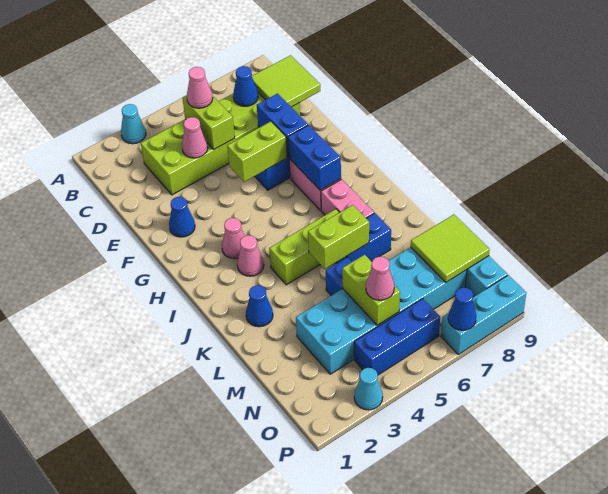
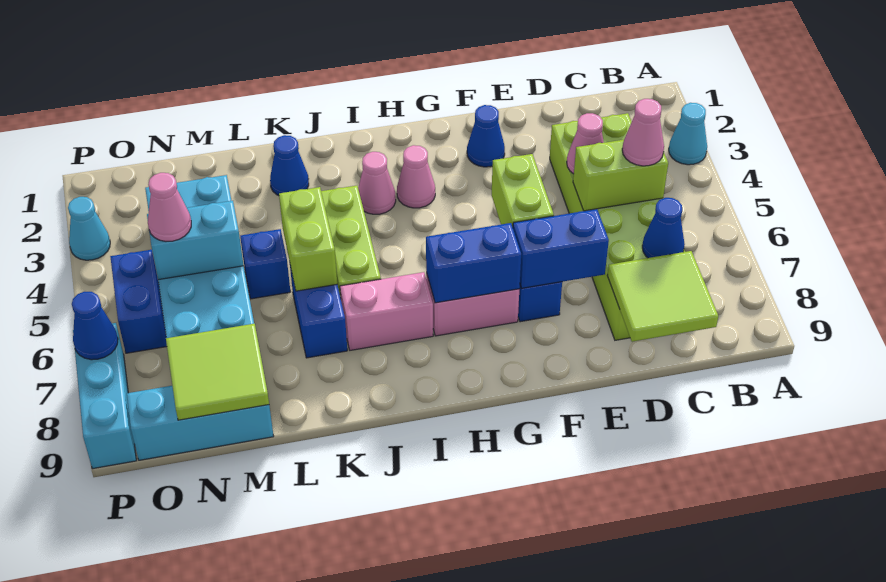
lime 1x2 brick [342,255,400,325] -> cyan 1x2 brick [147,201,244,280]
blue 1x3 brick [354,299,440,375] -> blue 1x2 brick [110,250,167,353]

